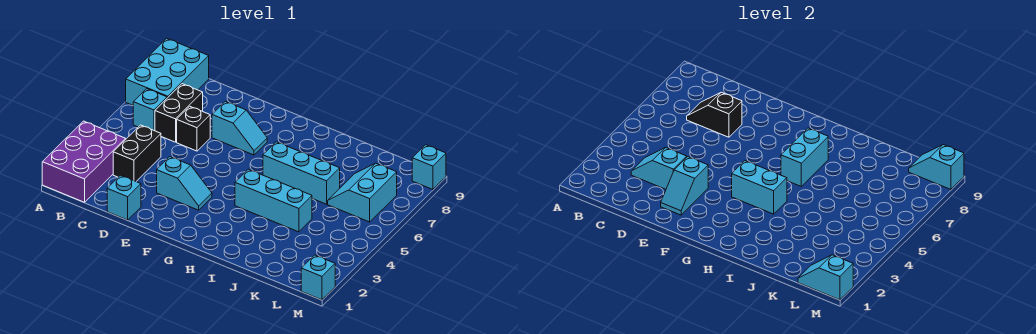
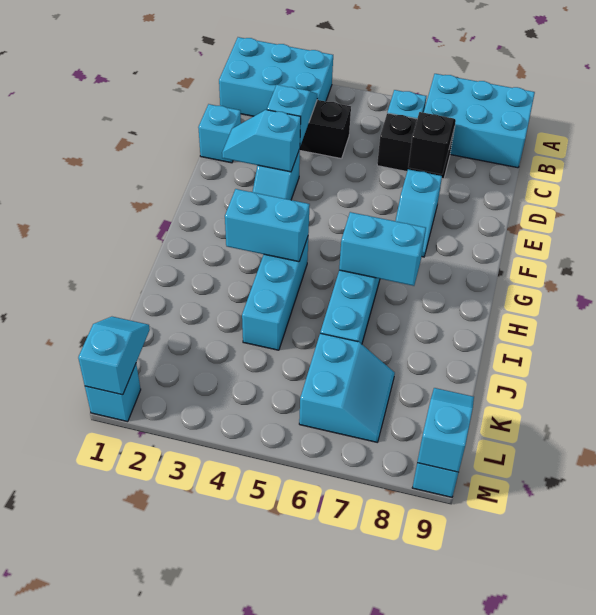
purple 2x3 brick [42,121,126,202] -> cyan 2x3 brick [219,37,333,116]
black 1x1 brick [177,106,210,151] -> none
cyan 1x2 brick [732,161,787,214] -> cyan 1x2 brick turned to [225,189,310,262]
cyan 2x2 slope [328,163,397,222] -> cyan 2x2 slope turned to [299,333,395,442]

